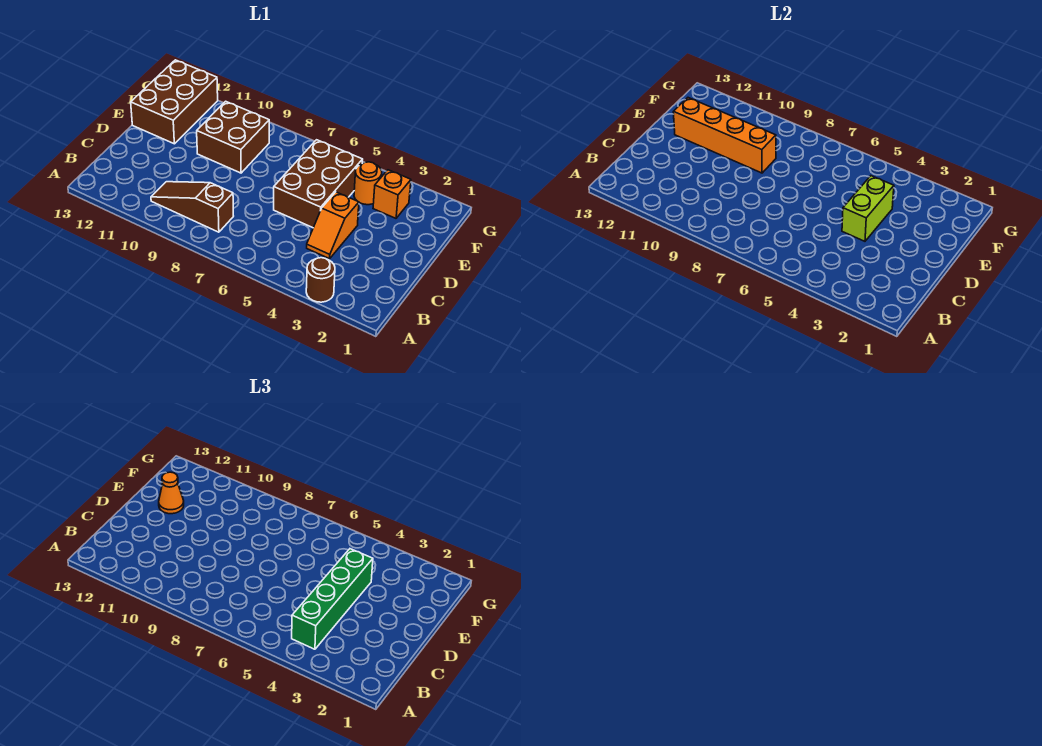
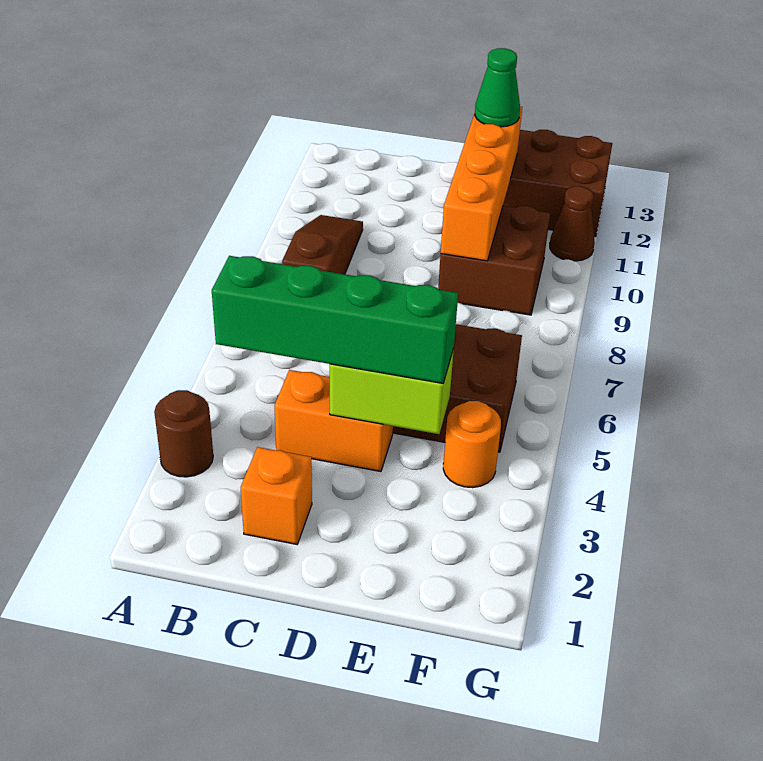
orange 1x2 slope [307,192,359,259] -> orange 1x2 brick [274,370,393,471]
orange 1x1 cone [159,472,184,514] -> green 1x1 cone [475,48,520,127]
orange 1x1 brick [373,170,411,218] -> orange 1x1 brick moved to [241,447,312,544]
none -> brown 1x1 cone [550,186,595,261]

